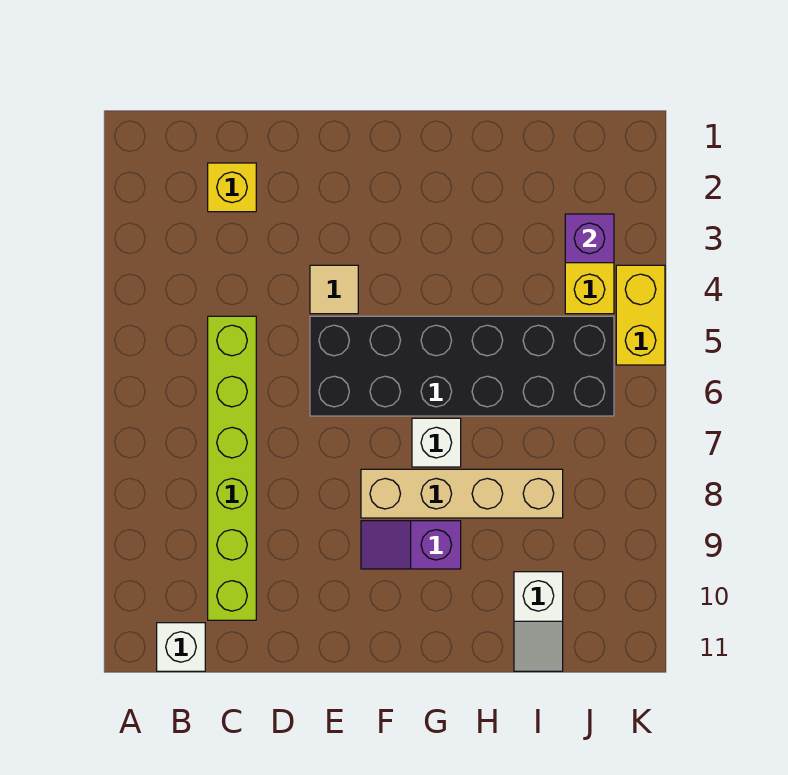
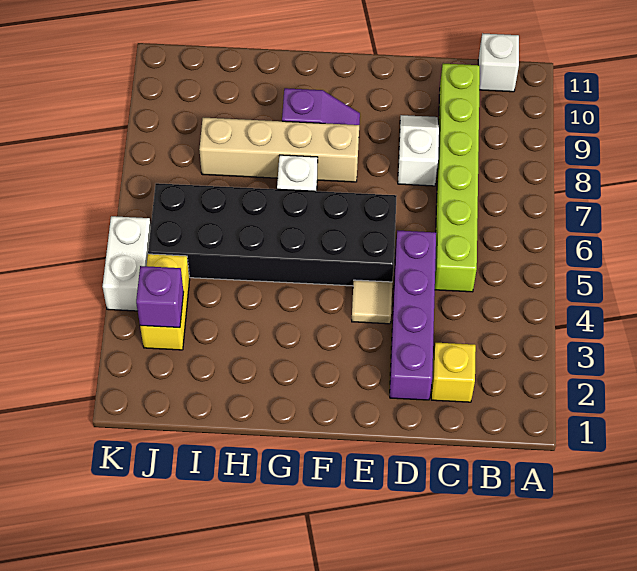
none -> purple 1x4 brick [390,230,436,400]
white 1x2 slope [514,572,563,671] -> white 1x2 slope moved to [398,115,439,186]
yellow 1x2 brick [616,265,665,365] -> white 1x2 brick [103,216,151,311]

